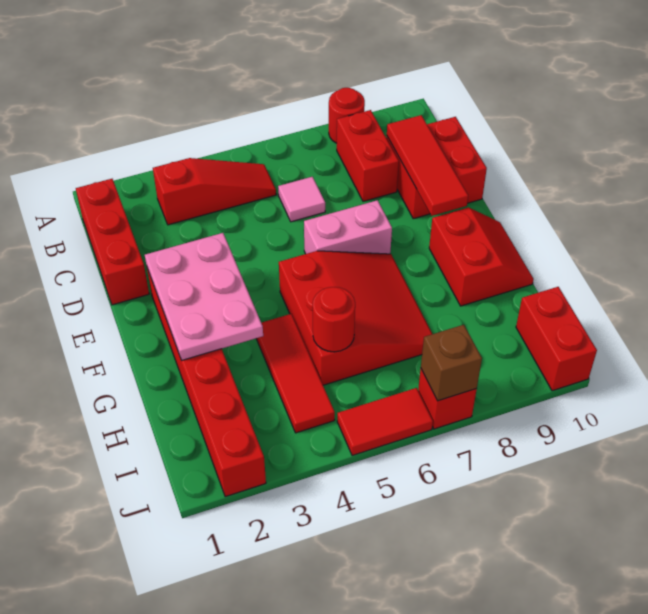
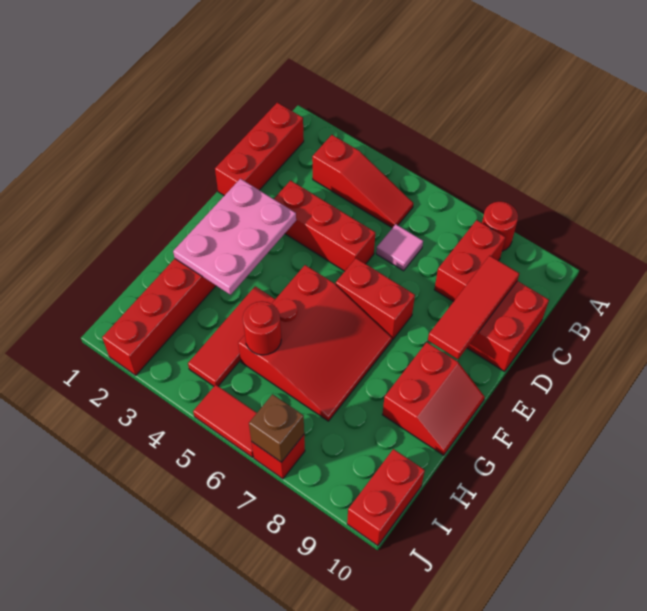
none -> red 1x3 brick [274,180,375,271]
pink 1x2 brick [304,200,392,254] -> red 1x2 brick [336,258,415,340]

